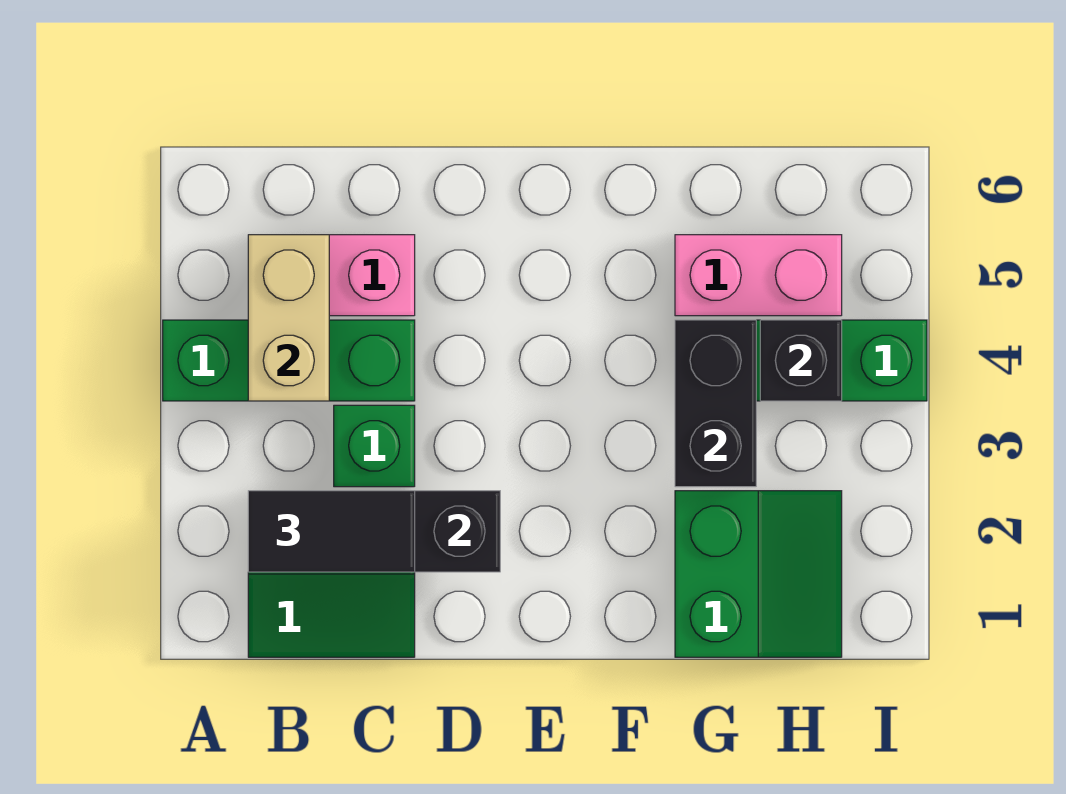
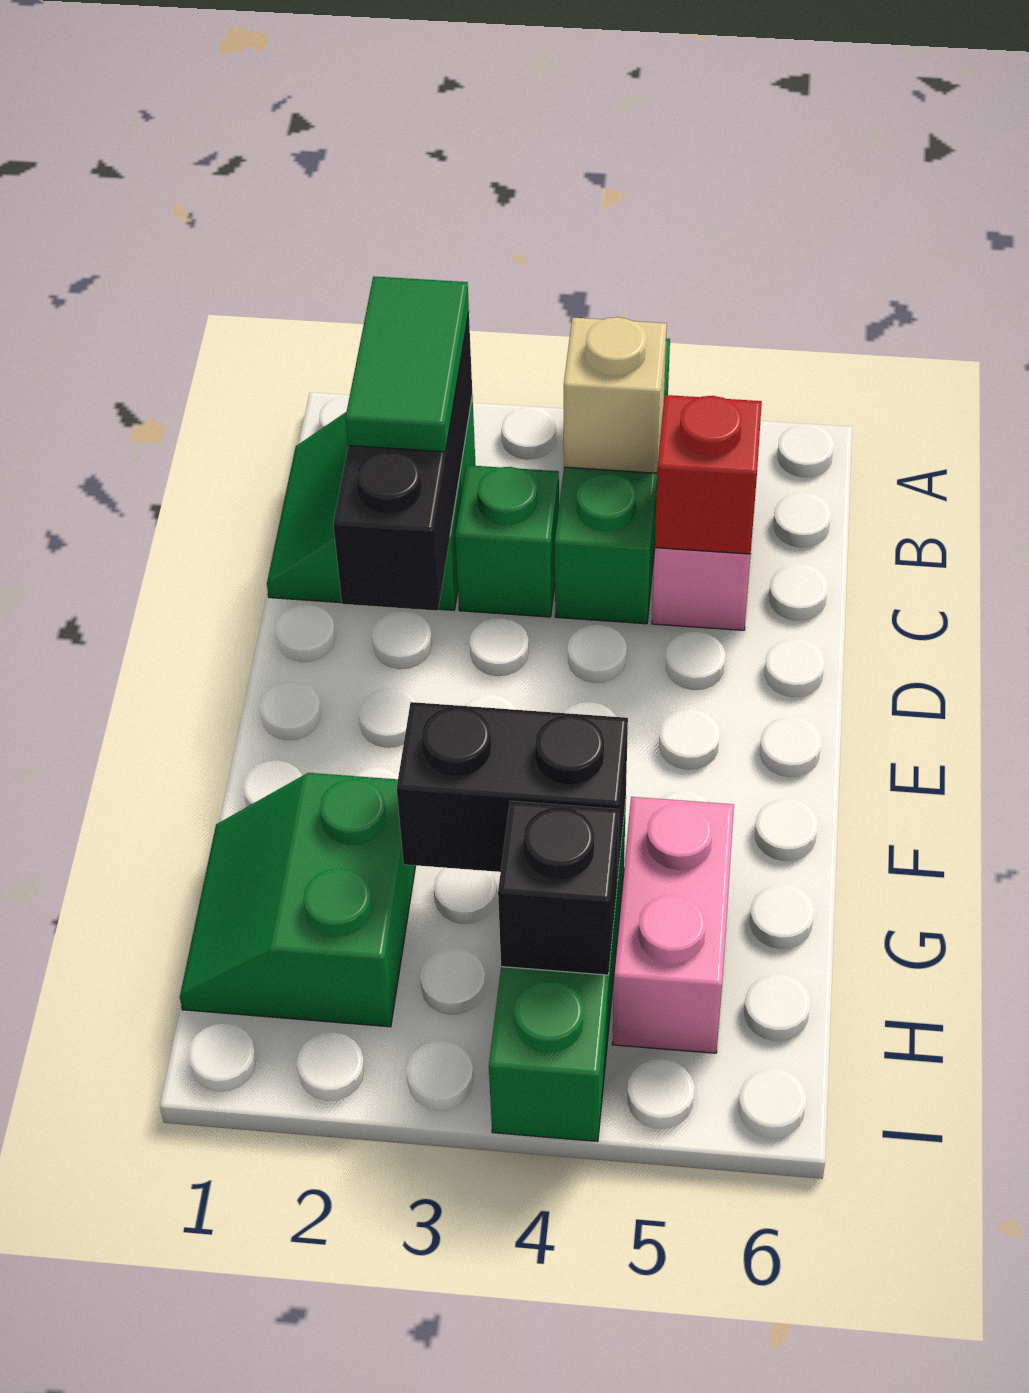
black 1x2 tile [248,491,415,572] -> green 1x2 tile [345,276,469,452]
tan 1x2 brick [248,235,329,401] -> tan 1x1 brick [564,317,667,473]
none -> red 1x1 brick [655,395,762,554]
green 2x2 slope [675,491,842,657] -> green 2x2 slope turned to [180,773,416,1027]

